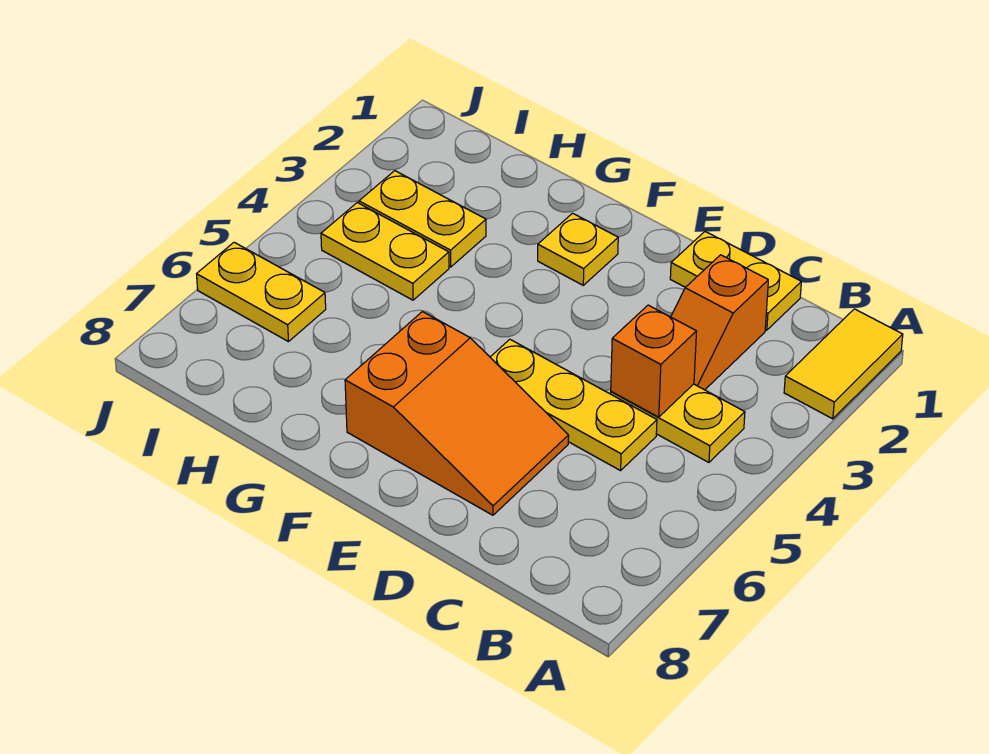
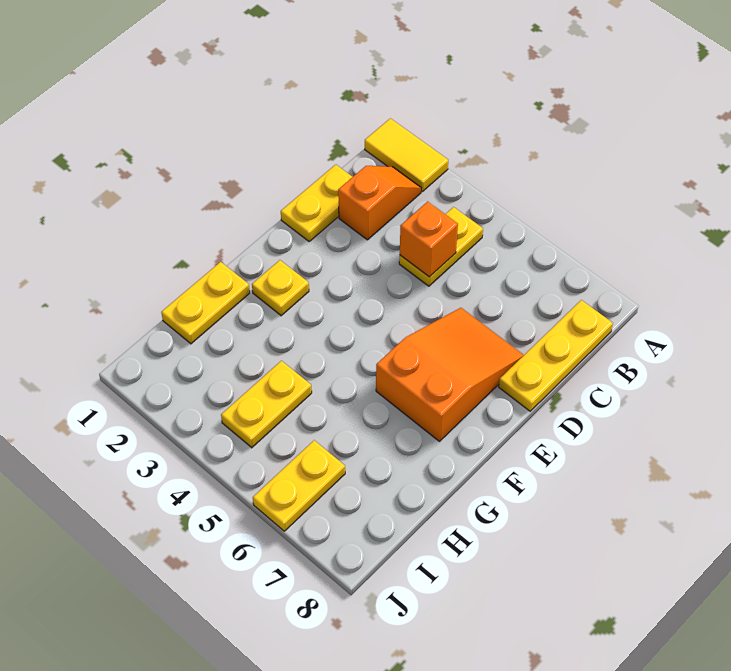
orange 1x2 slope [671,255,768,390] -> orange 1x2 slope turned to [338,166,421,240]
yellow 1x3 plate [490,339,657,471] -> yellow 1x3 plate moved to [499,300,613,411]
yellow 1x2 plate [359,171,486,267] -> yellow 1x2 plate moved to [161,262,250,344]

